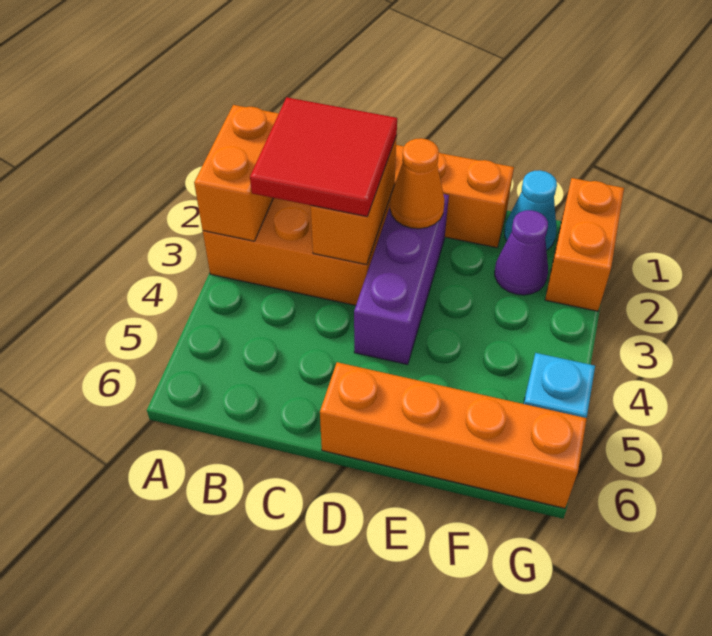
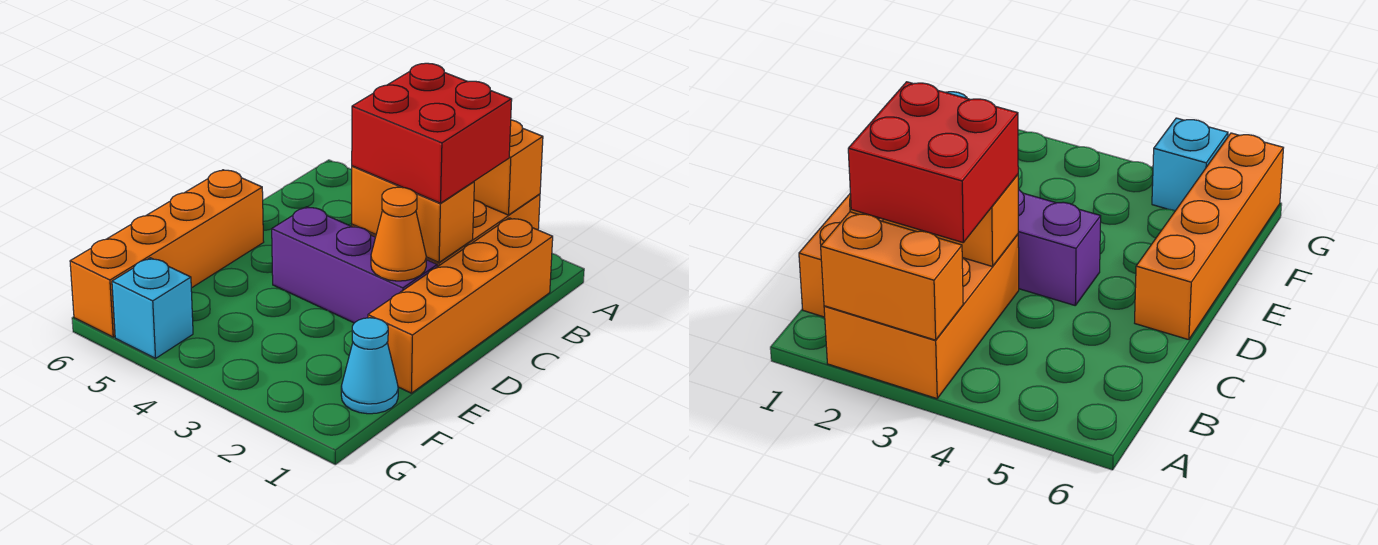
red 2x2 tile [250,97,397,217] -> red 2x2 brick [352,63,512,203]
purple 1x1 cone [495,210,548,295] -> none
orange 1x2 brick [545,178,624,311] -> none

